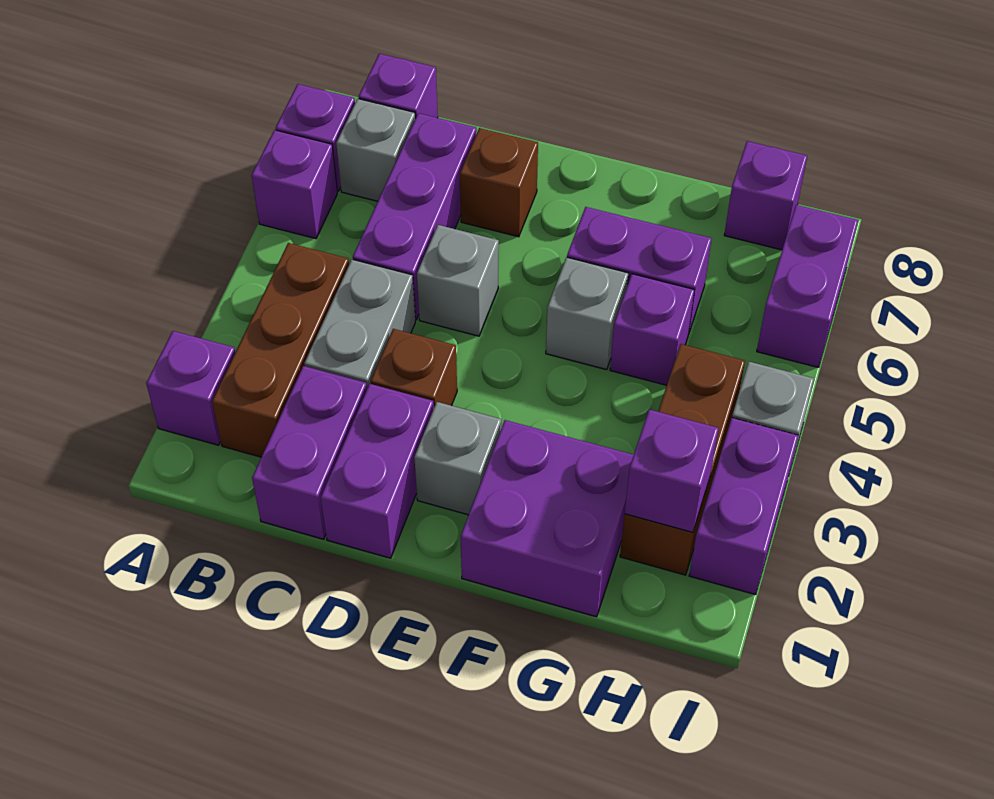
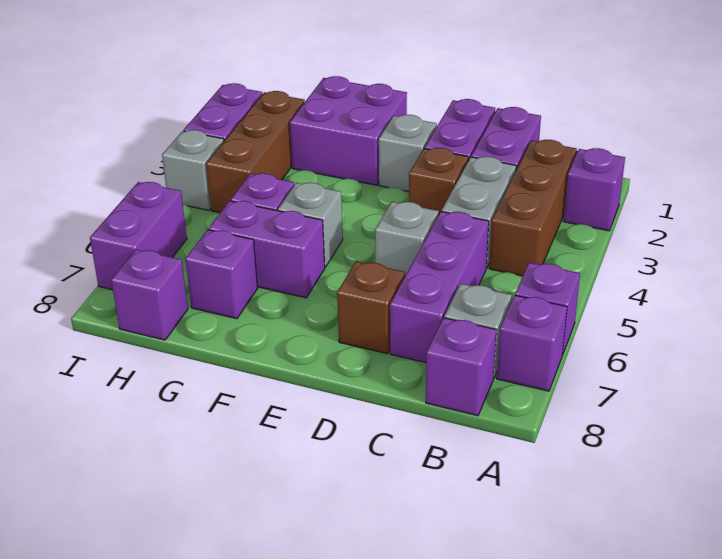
purple 1x1 brick [625,409,719,532] -> purple 1x1 brick moved to [185,230,258,319]

